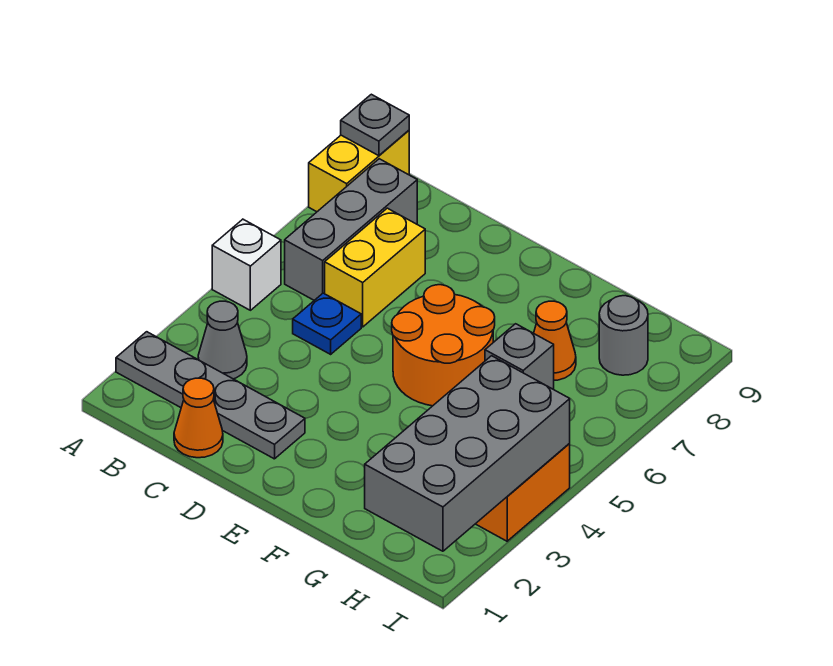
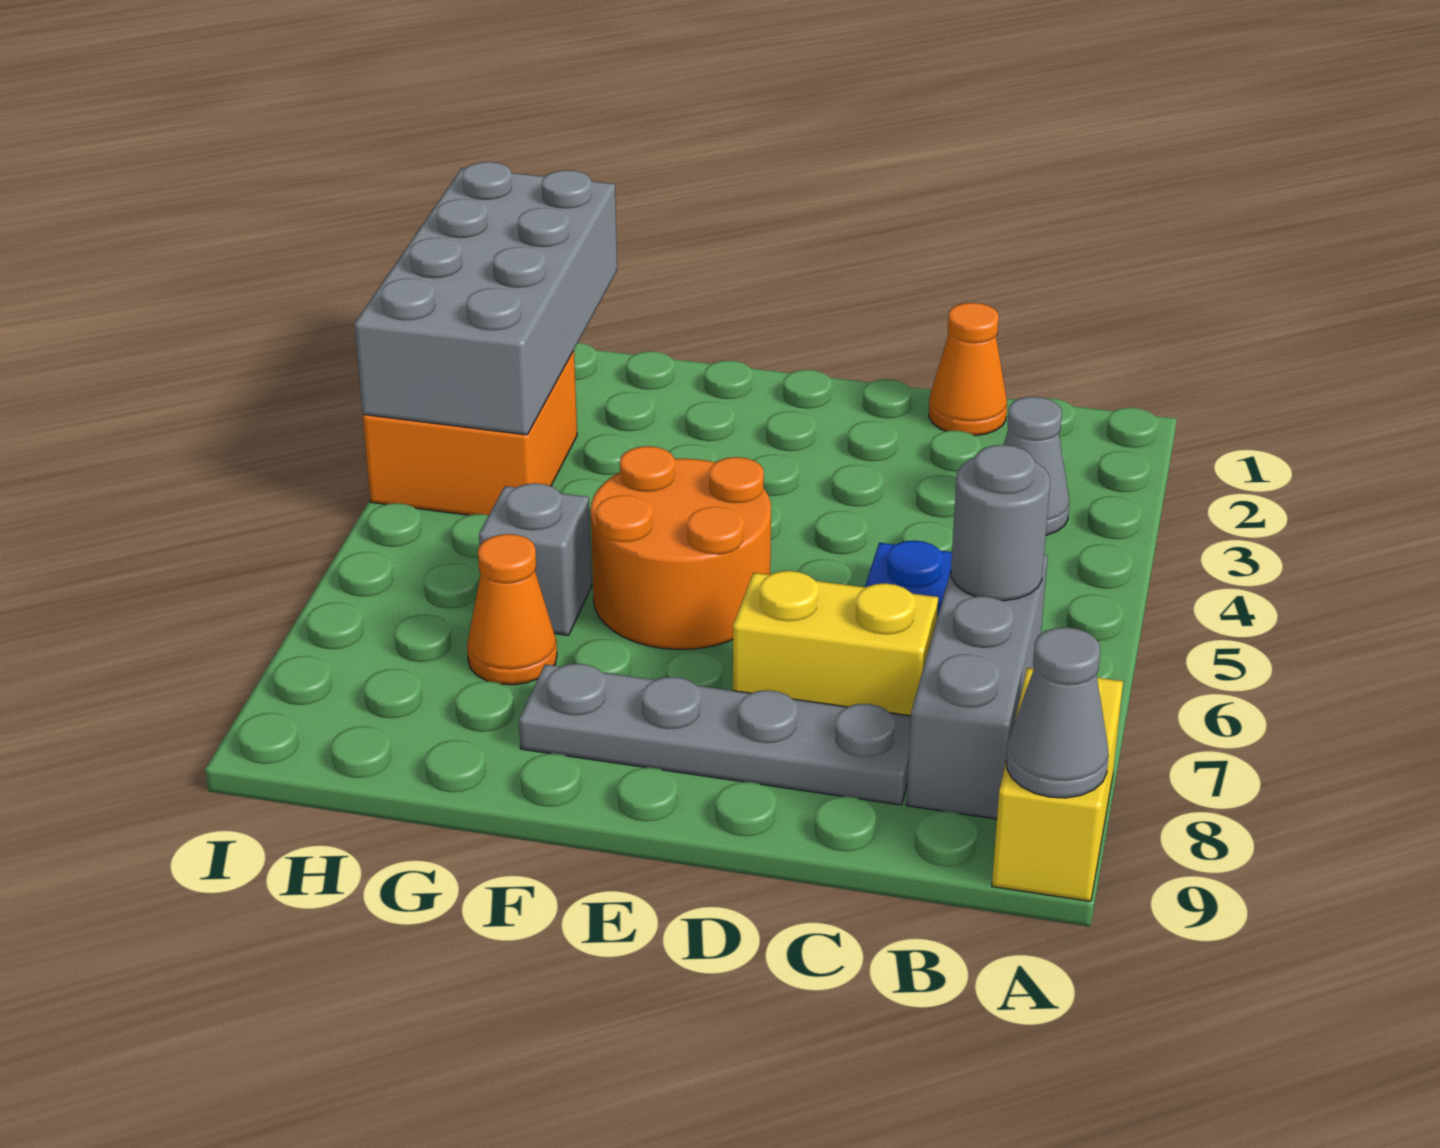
grey 1x4 plate [116,332,305,459] -> grey 1x4 plate moved to [519,664,911,805]
white 1x1 brick [212,219,281,310] -> none
grey 1x1 plate [341,94,409,156] -> grey 1x1 cone [1006,627,1109,798]
yellow 1x2 brick [325,208,425,327] -> yellow 1x2 brick turned to [733,571,938,716]
grey 1x1 round brick [599,296,648,375] -> grey 1x1 round brick moved to [951,445,1050,601]

